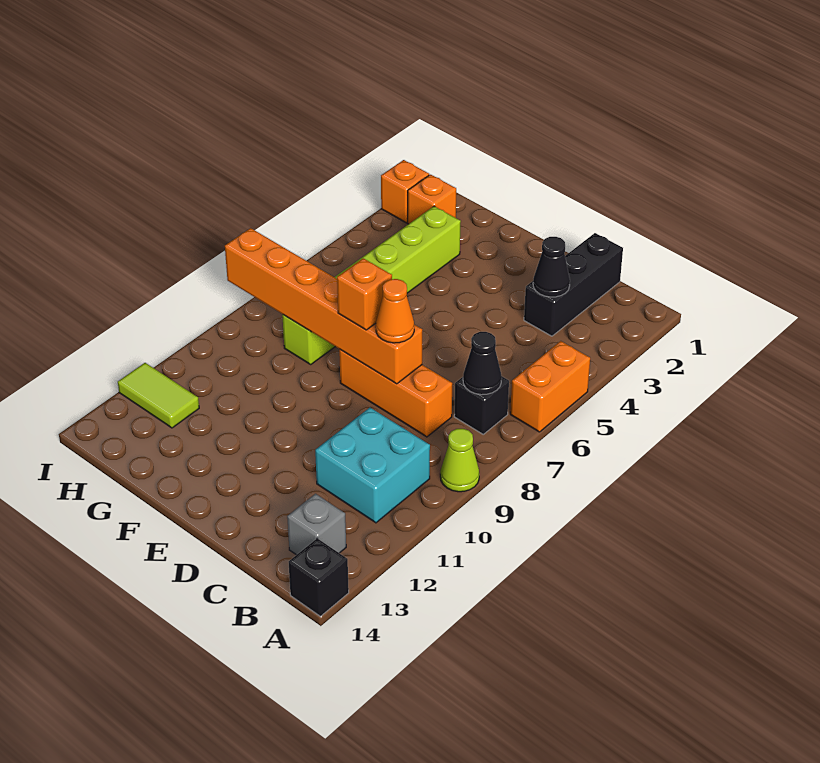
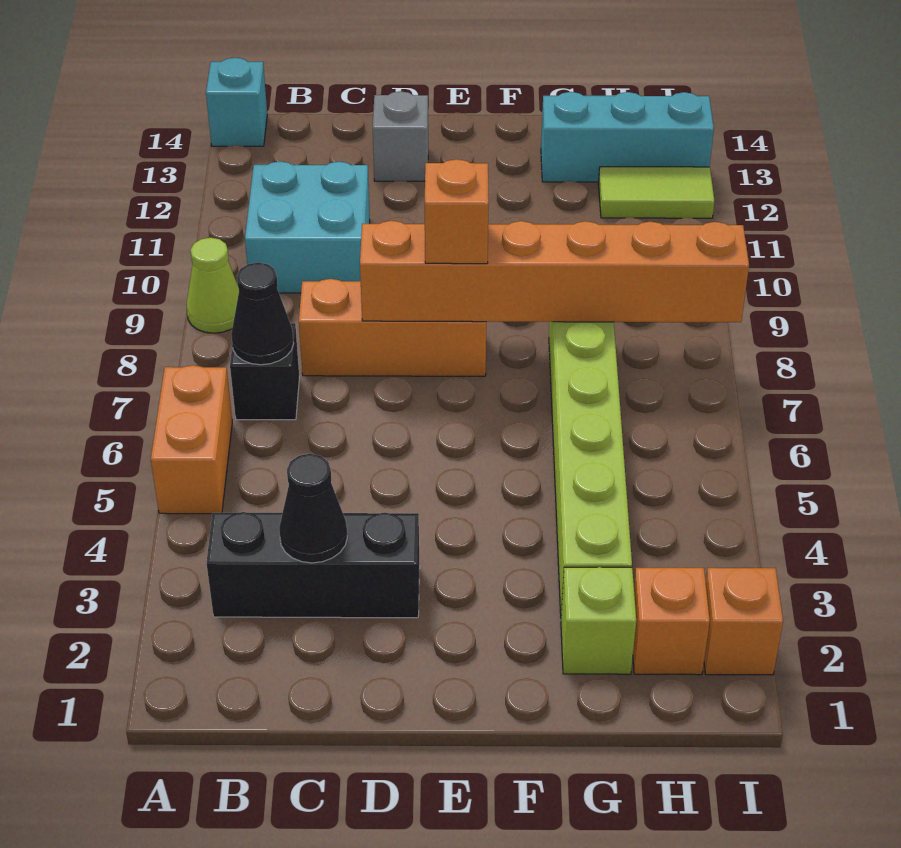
black 1x1 brick [289,538,349,616] -> cyan 1x1 brick [206,58,267,146]
grey 1x1 brick [287,494,346,555] -> grey 1x1 brick moved to [373,91,428,181]
black 1x3 brick [524,233,623,336] -> black 1x3 brick turned to [207,512,420,618]
orange 1x1 cone [376,279,414,343] -> none
none -> lime 1x1 brick [561,567,636,674]
none -> cyan 1x3 brick [541,92,714,182]

